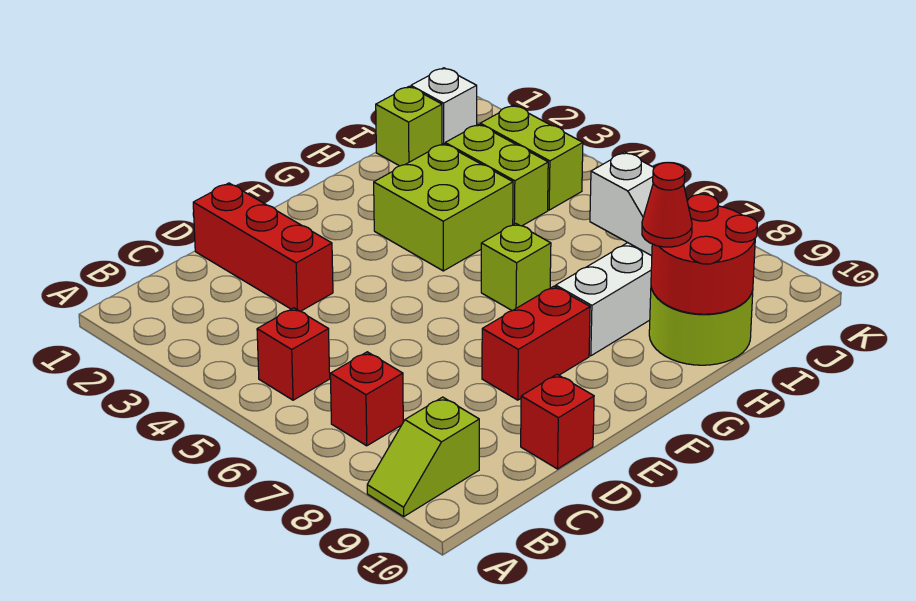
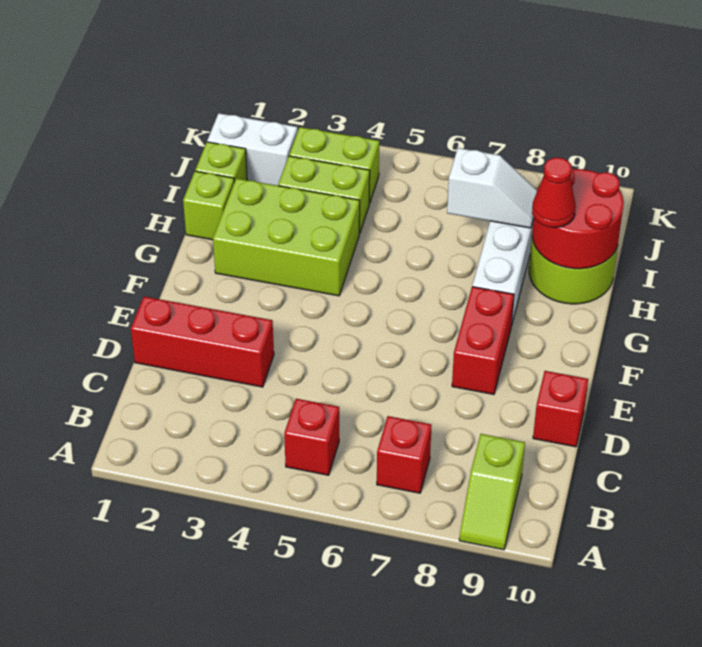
lime 2x2 brick [374,143,513,271] -> lime 2x3 brick [213,178,360,296]
lime 1x1 brick [481,223,551,311] -> lime 1x1 brick moved to [183,171,234,240]
white 1x1 brick [411,68,477,144] -> white 1x2 brick [207,113,298,186]

